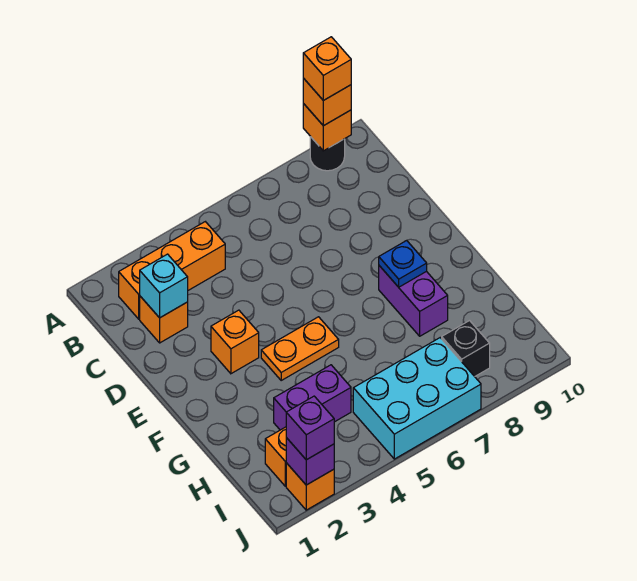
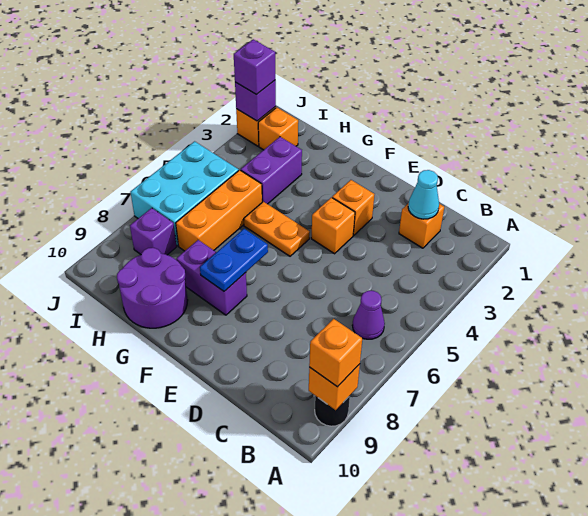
orange 1x1 brick [303,37,351,100] -> orange 1x1 brick moved to [311,197,355,254]
orange 1x3 brick [119,222,225,319] -> orange 1x3 brick moved to [176,170,262,251]
none -> purple 1x1 cone [352,291,385,339]
cyan 1x1 brick [140,254,188,318] -> cyan 1x1 cone [408,170,439,219]
orange 1x2 plate [261,317,339,380] -> orange 1x2 plate turned to [244,202,310,256]
blue 1x1 plate [379,240,427,287] -> blue 1x2 plate [200,229,268,291]
none -> purple 2x2 round brick [117,248,188,328]
black 1x1 brick [442,321,490,377] -> purple 1x1 brick [130,208,177,255]

